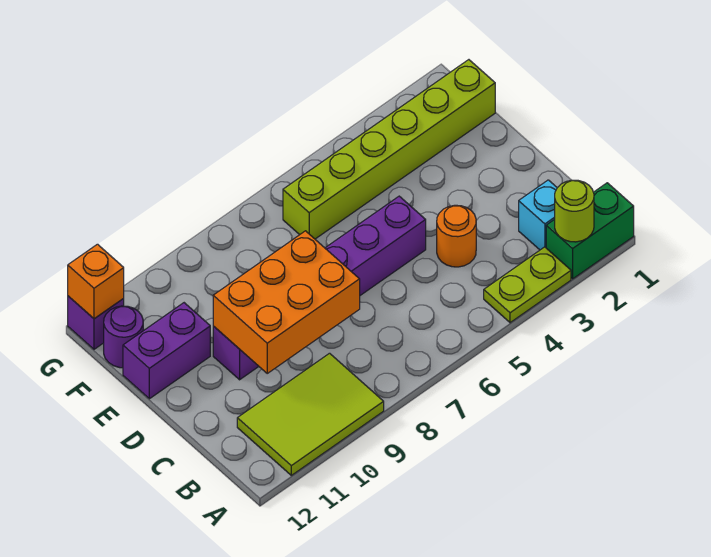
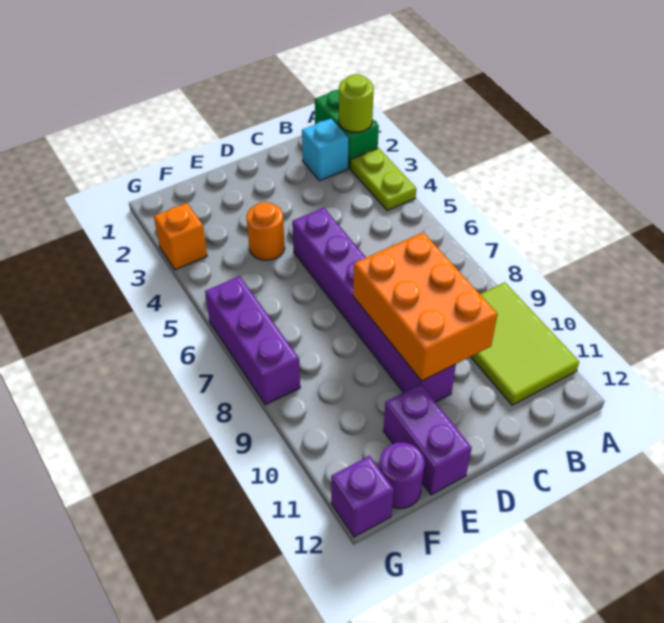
orange 1x1 round brick [437,205,476,267] -> orange 1x1 round brick moved to [247,202,285,260]
lime 1x6 brick [283,60,495,239] -> none
none -> purple 1x3 brick [205,276,300,405]
orange 1x1 brick [68,244,124,319] -> orange 1x1 brick moved to [154,203,207,270]

